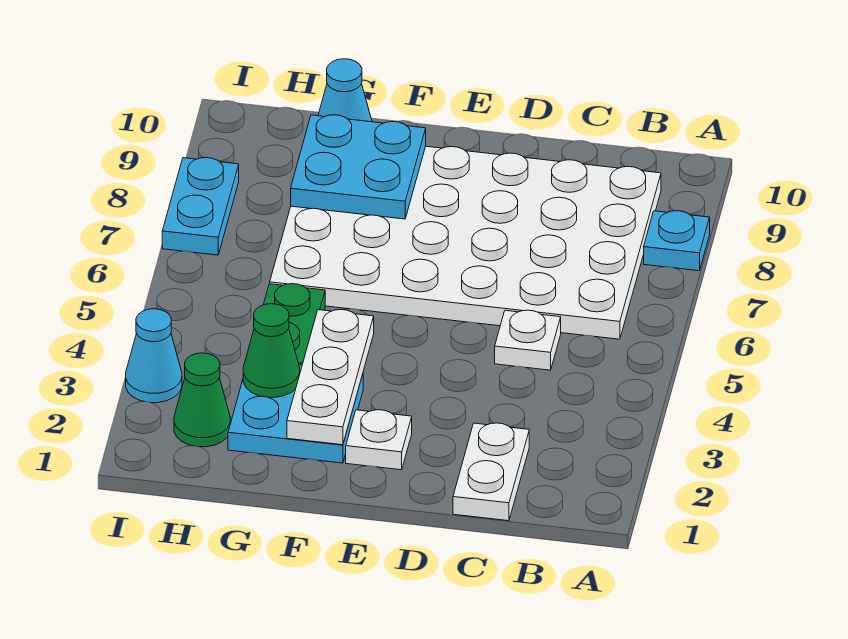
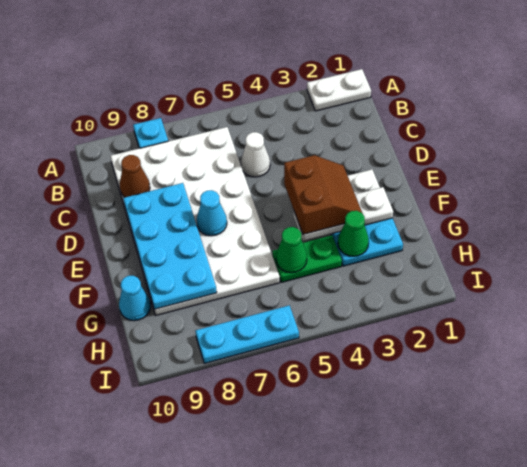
white 1x2 plate [453,423,529,521] -> white 1x2 plate moved to [307,69,371,111]
white 1x1 plate [495,310,561,370] -> white 1x1 cone [241,132,270,177]
none -> brown 1x1 cone [120,155,150,197]
none -> brown 2x2 slope [284,155,363,234]
cyan 2x2 plate [291,115,426,219] -> cyan 2x4 plate [123,183,217,309]
green 1x1 cone [174,353,230,447] -> green 1x1 cone moved to [276,227,307,273]
cyan 1x1 cone [126,309,182,403] -> cyan 1x1 cone moved to [196,190,227,236]
cyan 1x2 plate [162,158,239,255] -> cyan 1x3 plate [195,305,299,363]

